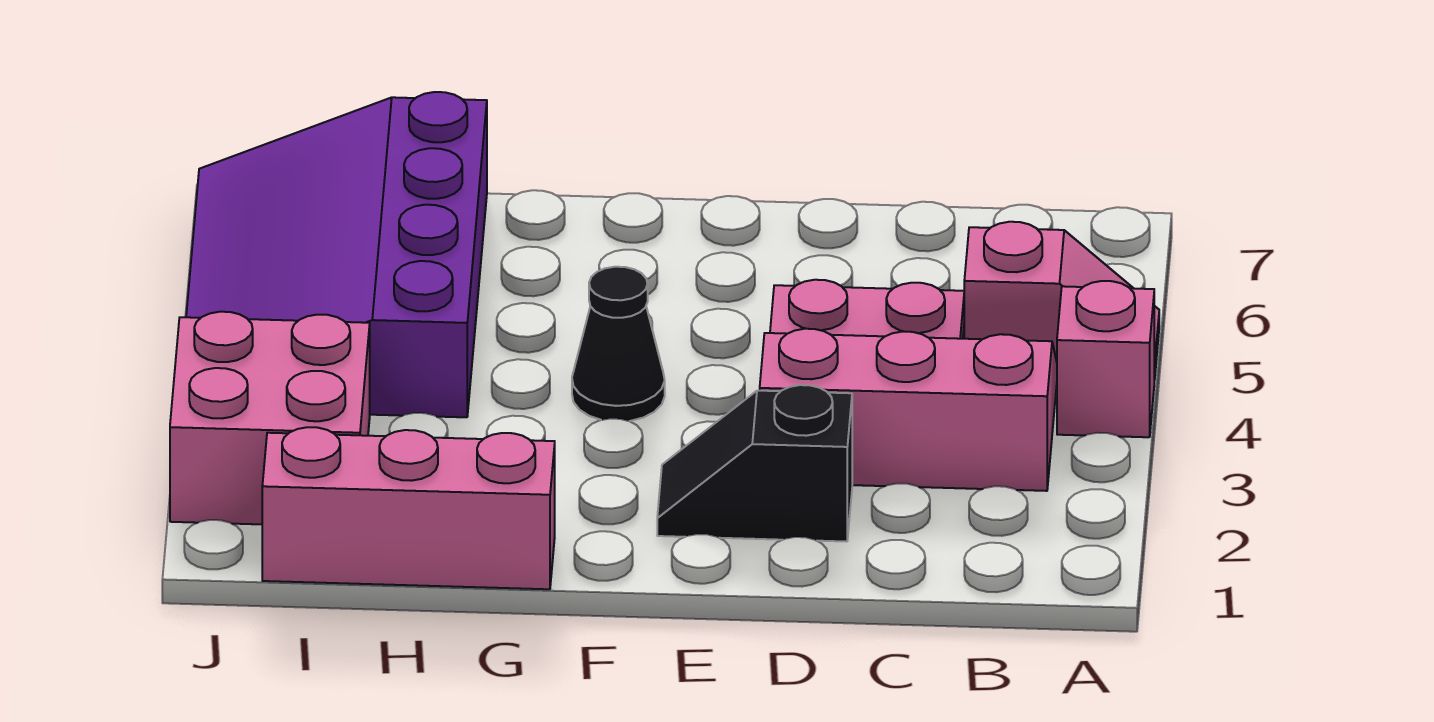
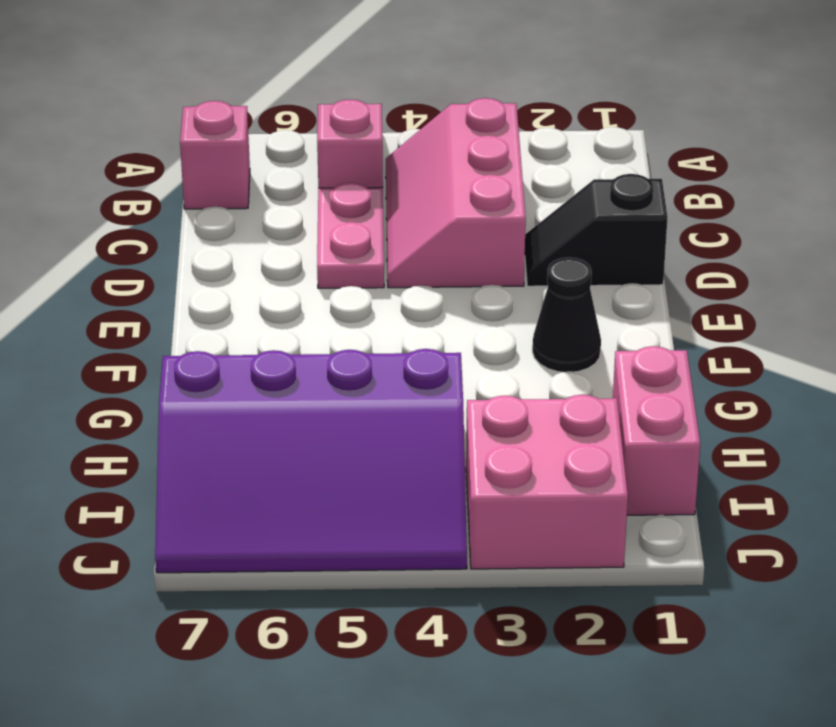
pink 1x1 brick [1057,281,1154,437] -> pink 1x1 brick moved to [180,101,250,209]
black 1x2 slope [657,385,852,542] -> black 1x2 slope turned to [525,174,668,286]
black 1x1 cone [572,267,665,421] -> black 1x1 cone moved to [532,257,601,372]
pink 1x3 brick [262,427,555,589] -> pink 1x2 brick [613,346,700,515]

